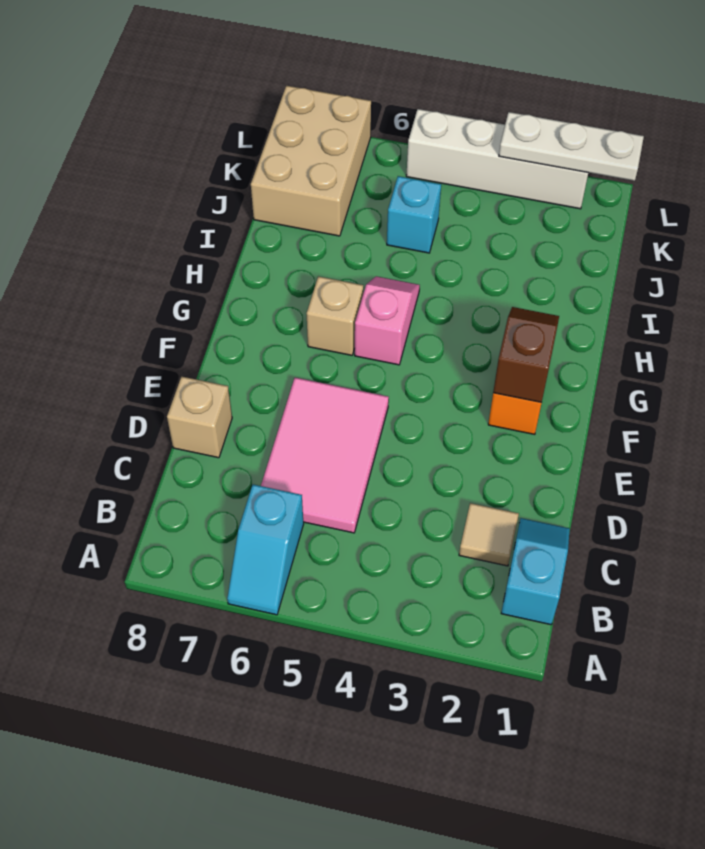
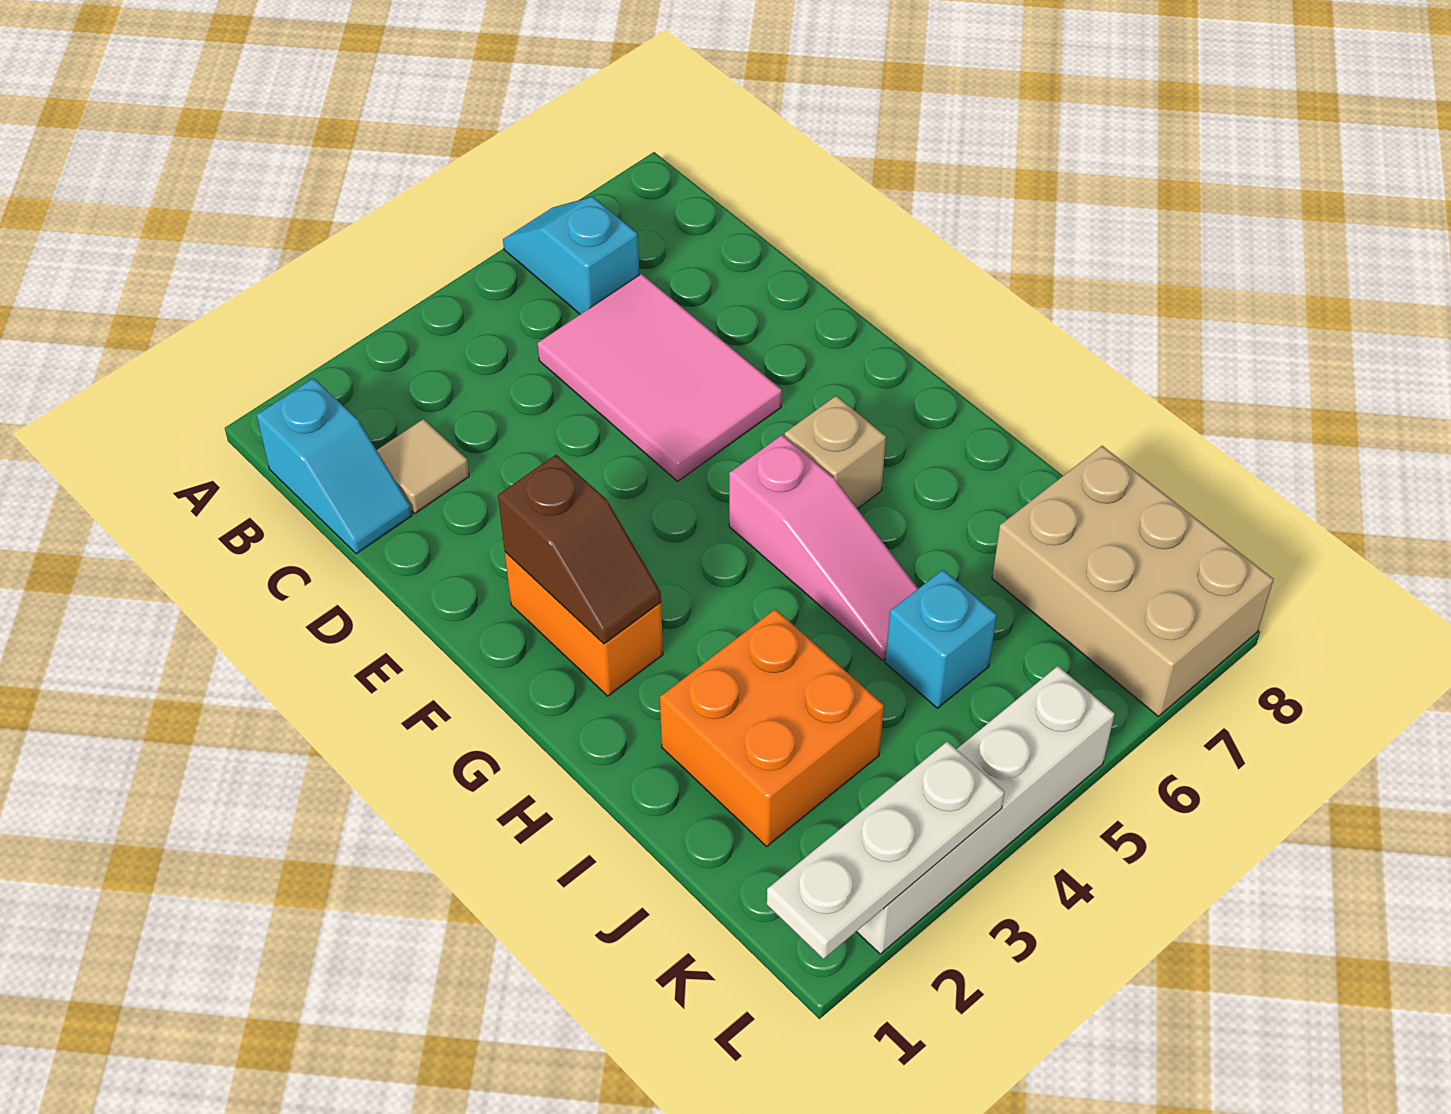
tan 1x1 brick [167,377,232,458] -> none
pink 1x2 slope [355,276,420,365] -> pink 1x3 slope [729,435,918,660]
none -> orange 2x2 brick [660,609,884,846]

